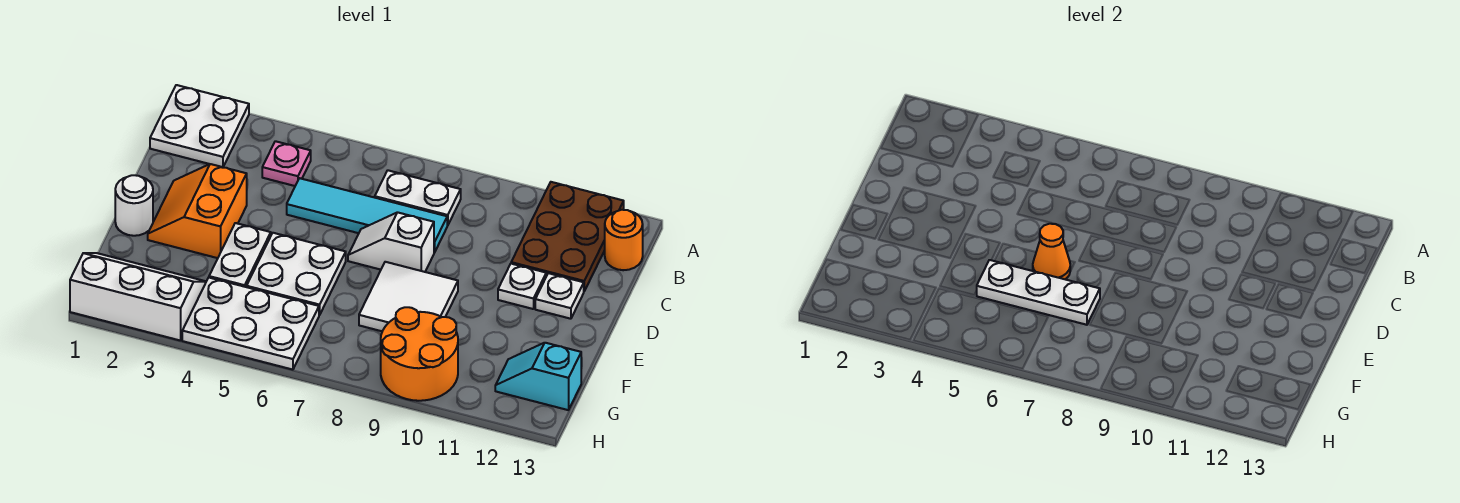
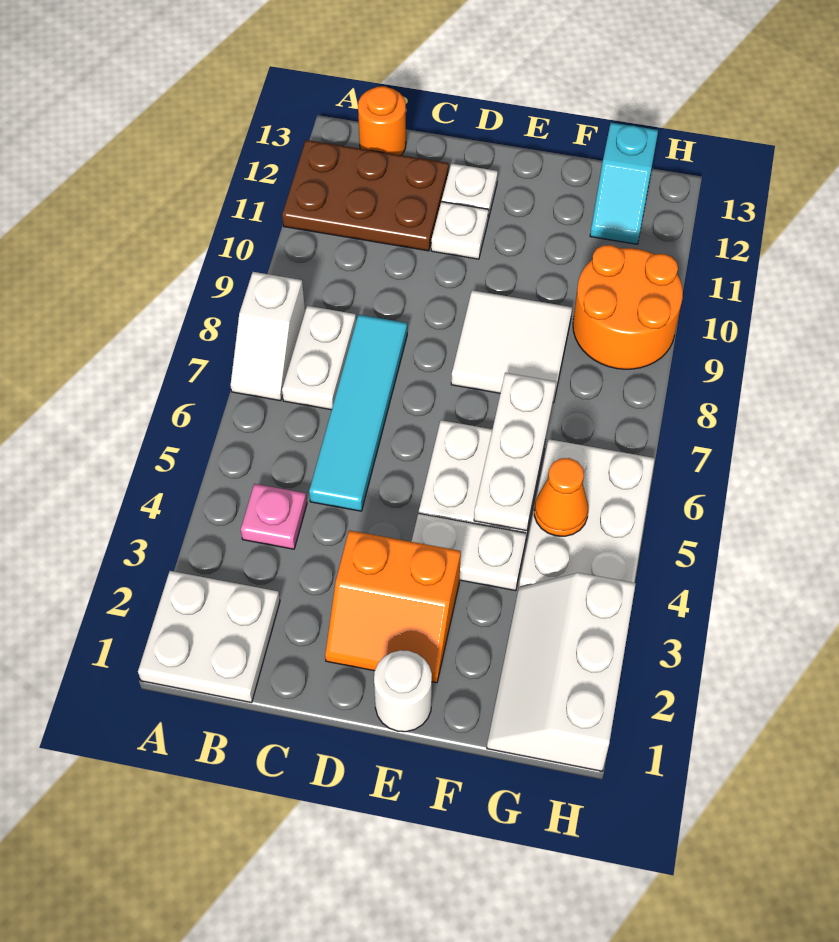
white 1x2 slope [348,212,434,272] -> white 1x2 slope moved to [231,272,305,401]
orange 1x1 cone [1033,224,1070,279] -> orange 1x1 cone moved to [534,458,588,536]

